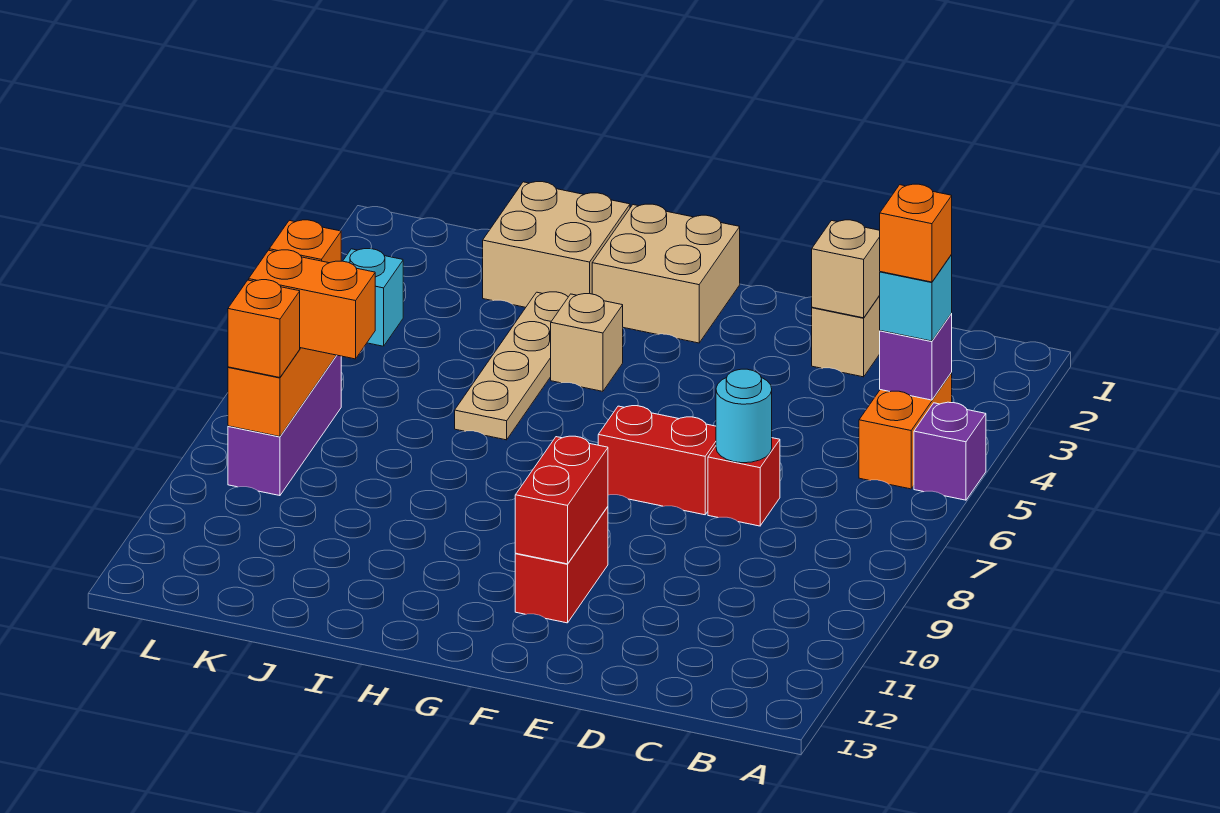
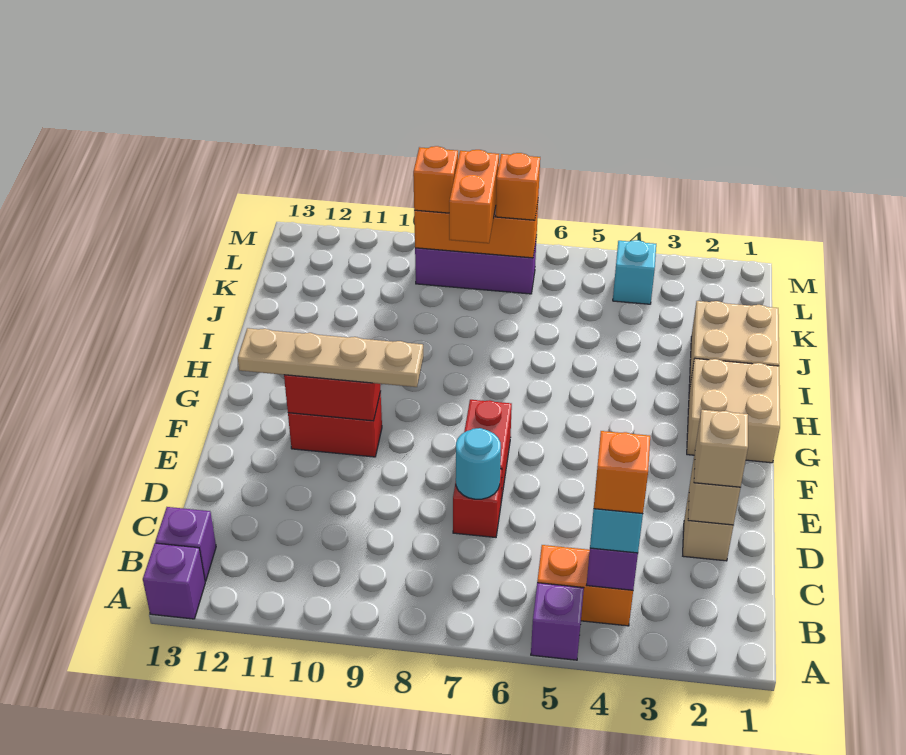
none -> purple 1x1 brick [143,543,205,619]
none -> purple 1x1 brick [155,507,216,581]
tan 1x1 brick [551,294,623,391] -> tan 1x1 brick moved to [694,410,748,487]
tan 1x4 plate [455,292,568,440] -> tan 1x4 plate moved to [238,328,423,387]

